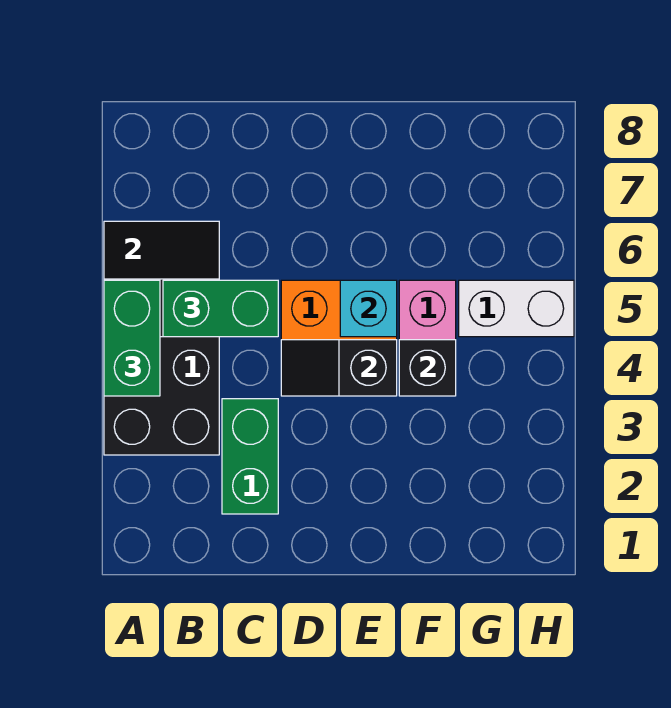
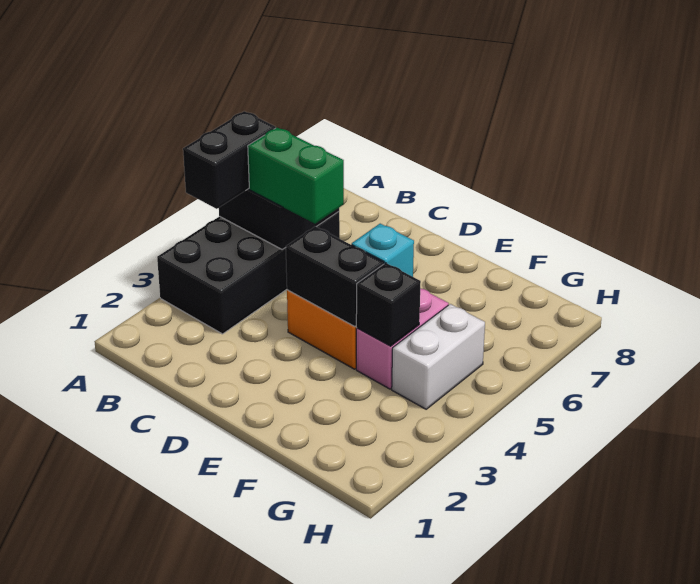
green 1x2 brick [104,280,160,396] -> black 1x2 brick [183,111,276,209]
green 1x2 brick [222,399,278,514] -> none
black 1x2 slope [281,340,397,396] -> black 1x2 brick [286,226,384,327]
white 1x2 brick [459,280,574,337] -> white 1x2 brick turned to [392,304,485,409]

